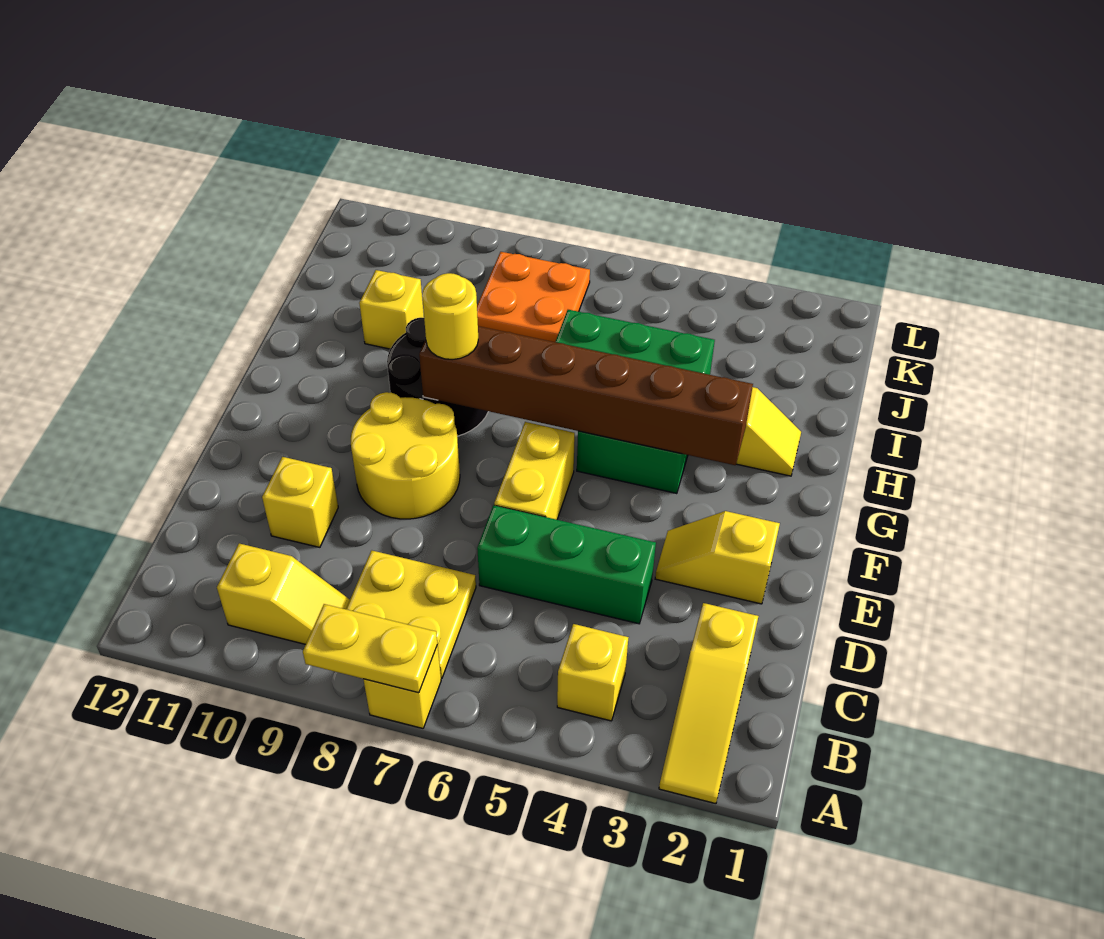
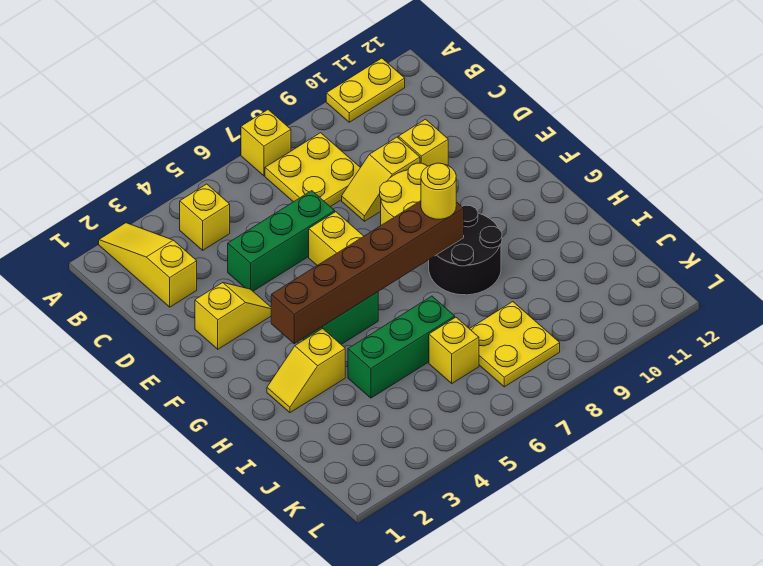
yellow 1x2 plate [303,604,437,693] -> yellow 1x2 plate moved to [326,58,405,122]
yellow 1x2 slope [217,543,350,644] -> yellow 1x2 slope moved to [342,137,420,221]
yellow 1x1 brick [359,270,424,349] -> yellow 1x1 brick moved to [429,317,479,383]
orange 2x2 plate [477,252,590,342] -> yellow 2x2 plate [470,302,560,387]

